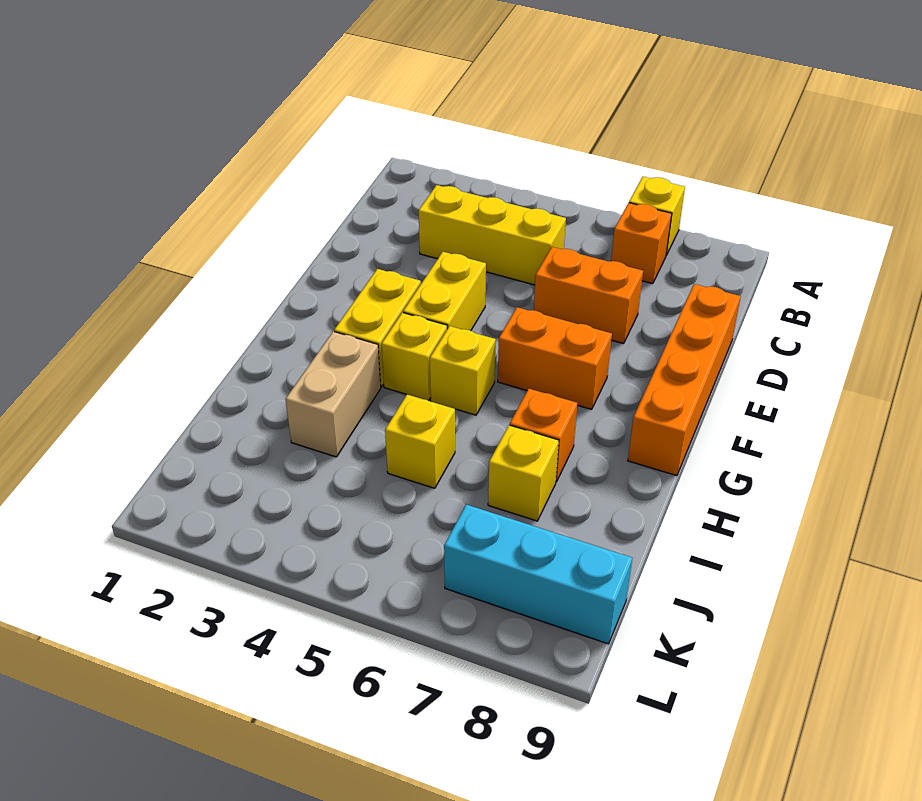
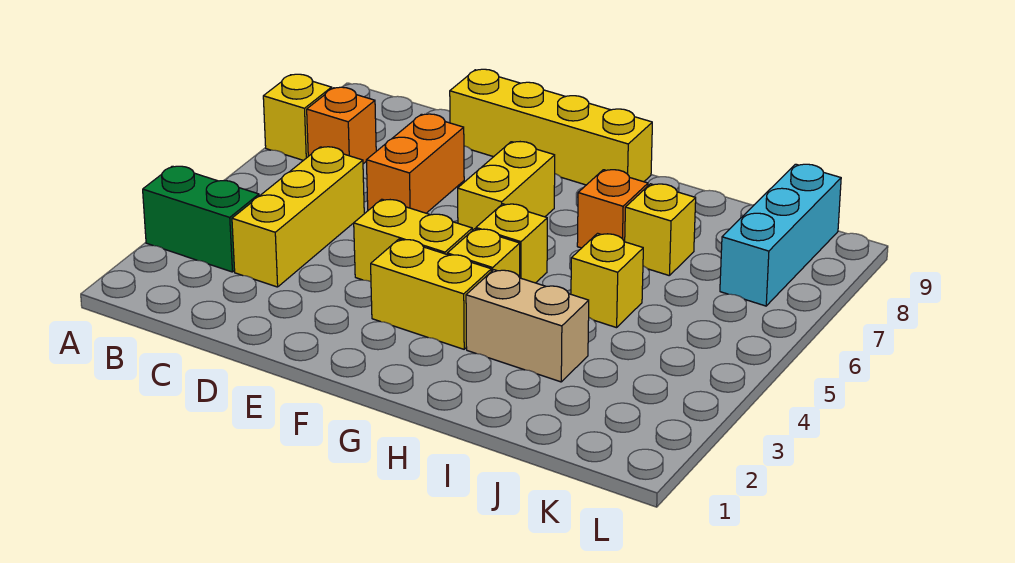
none -> green 1x2 brick [143,166,259,272]
orange 1x4 brick [628,284,741,476] -> yellow 1x4 brick [450,69,652,185]
orange 1x2 brick [498,307,612,409] -> yellow 1x2 brick [458,142,555,231]

